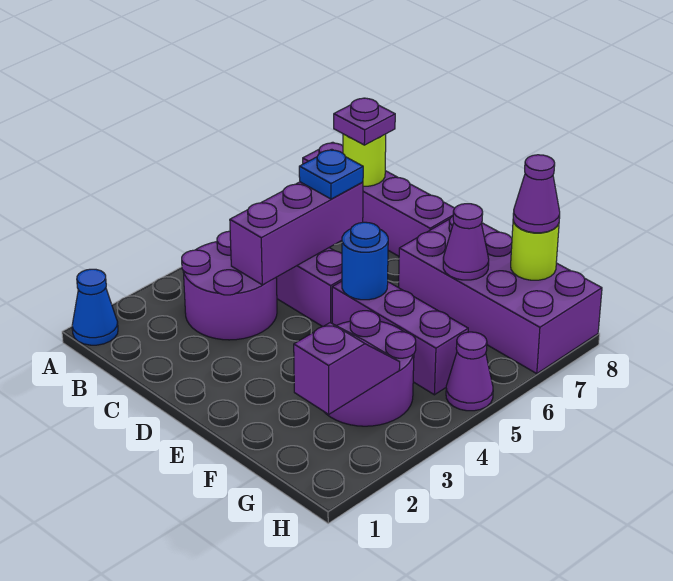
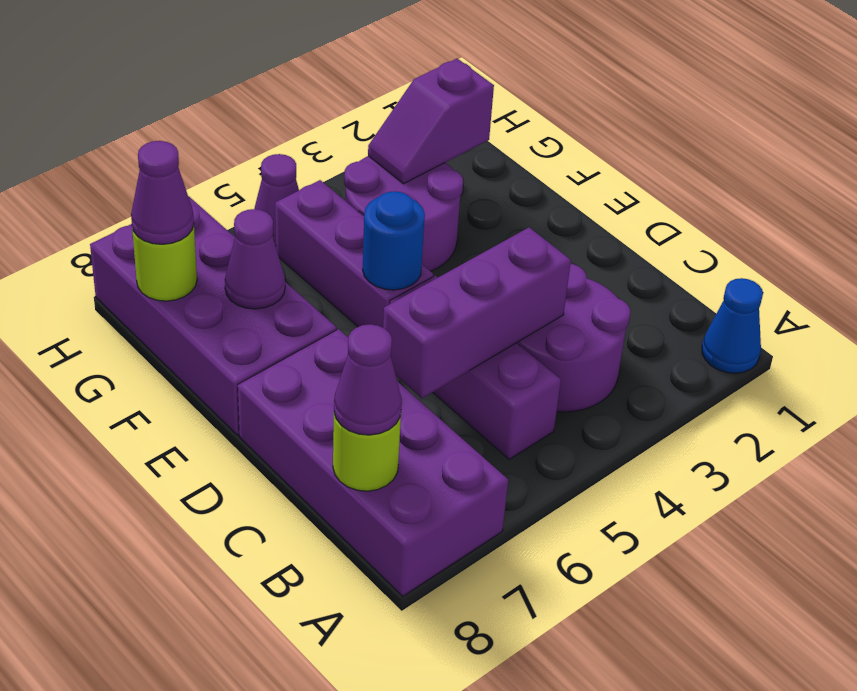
purple 1x4 brick [303,142,454,256] -> purple 2x4 brick [238,329,508,596]
purple 1x1 plate [334,98,395,145] -> purple 1x1 cone [334,324,402,435]
blue 1x1 plate [299,149,363,199] -> none

